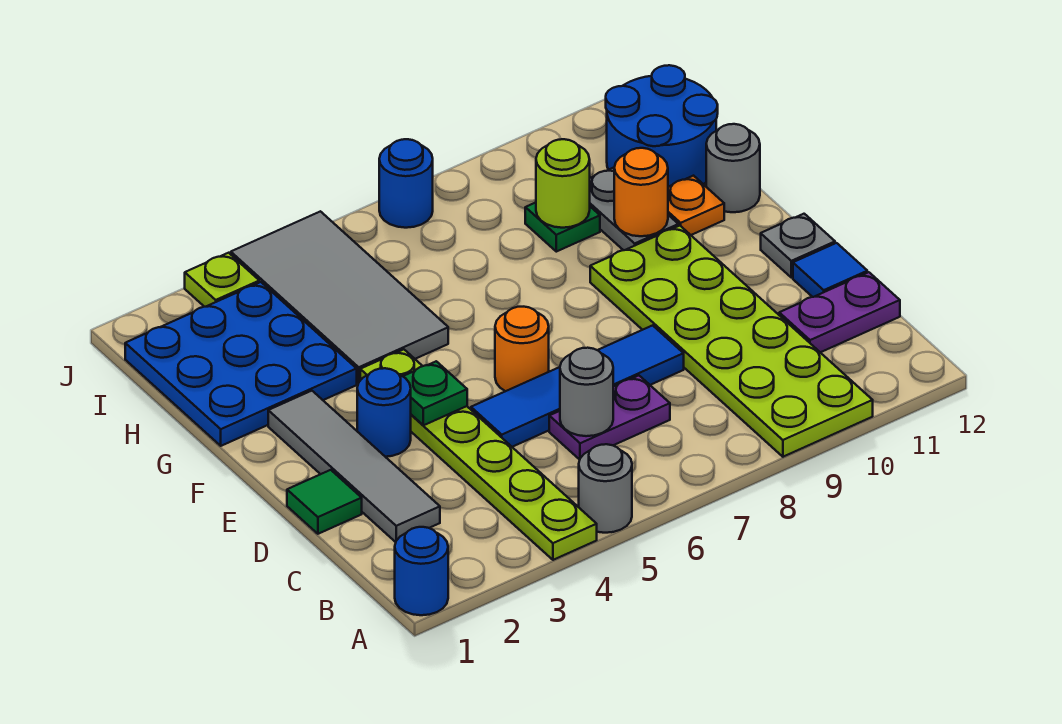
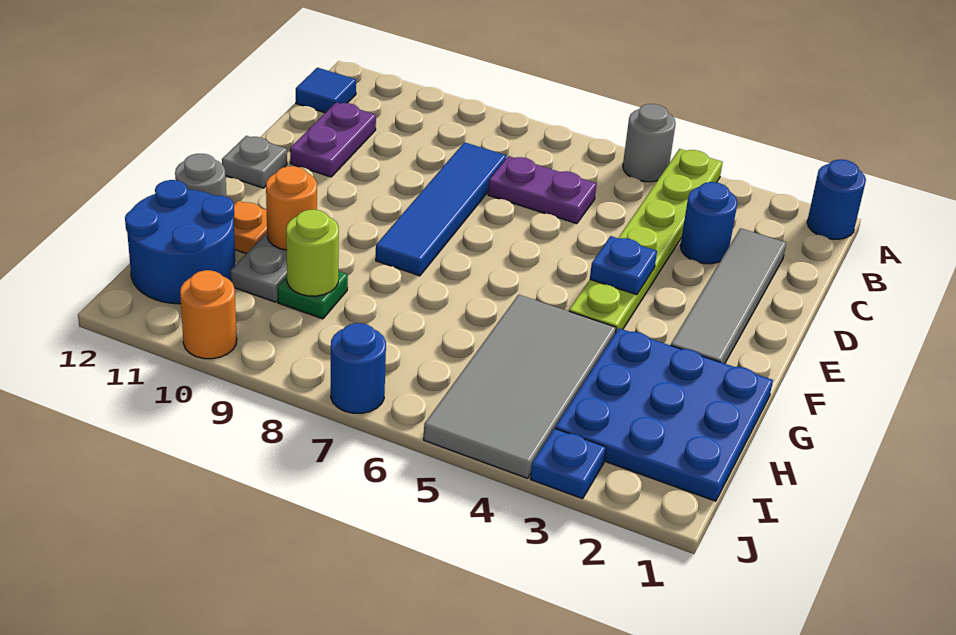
lime 2x6 plate [590,226,873,457] -> none
grey 1x1 round brick [560,348,613,436] -> none
purple 1x2 plate [779,272,900,352] -> purple 1x2 plate turned to [290,102,376,177]
green 1x1 tile [287,470,362,534] -> none
blue 1x4 tile [471,325,684,447] -> blue 1x4 tile turned to [376,142,506,276]
blue 1x1 tile [793,243,867,297] -> blue 1x1 tile moved to [296,68,356,113]
blue 1x1 round brick [357,368,411,457] -> blue 1x1 round brick moved to [680,182,737,264]
green 1x1 plate [403,361,467,425] -> blue 1x1 plate [590,236,657,295]
orange 1x1 round brick [495,307,549,391] -> orange 1x1 round brick moved to [180,270,237,359]
lime 1x1 plate [185,253,259,307] -> blue 1x1 plate [530,428,606,499]

